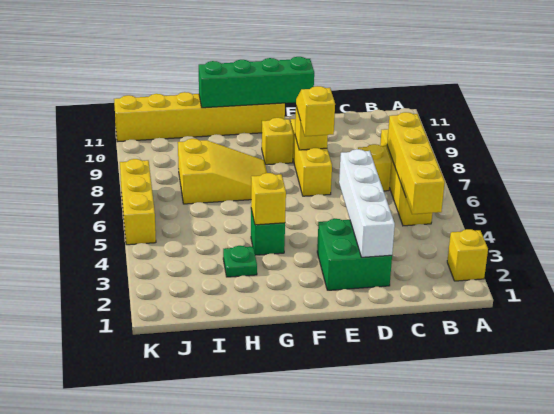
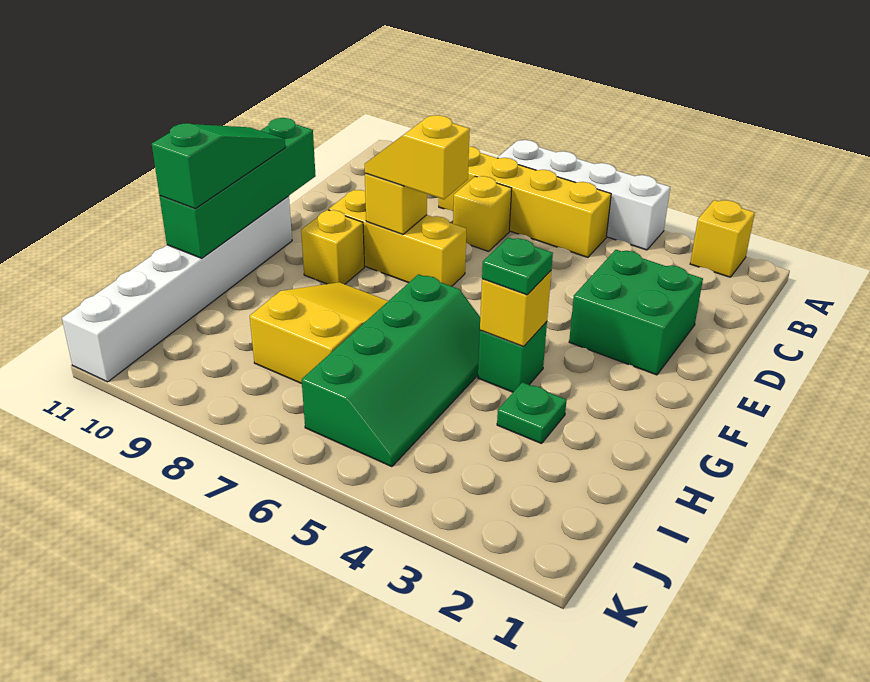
yellow 1x4 brick [387,112,445,214] -> none
white 1x4 brick [339,149,395,257] -> white 1x4 brick moved to [498,140,670,250]
yellow 1x6 brick [114,92,285,142] -> white 1x6 brick [62,196,292,382]
none -> green 1x3 slope [152,123,285,209]
none -> green 1x1 plate [482,238,553,295]
none -> green 2x4 slope [302,274,480,467]
yellow 1x3 brick [120,159,156,245] -> none

